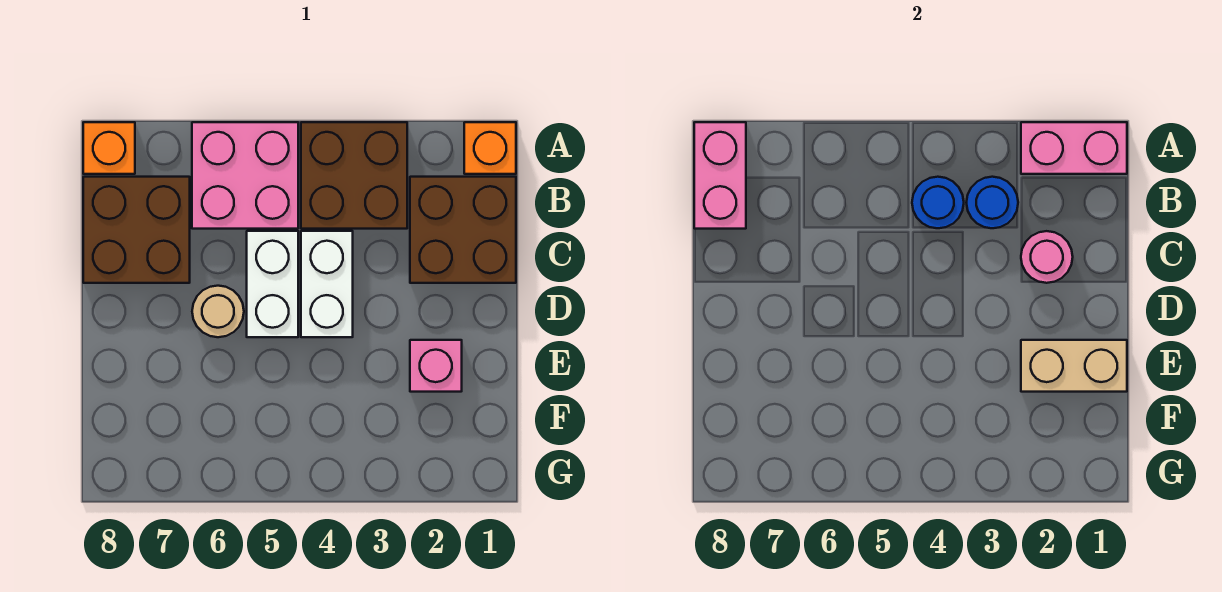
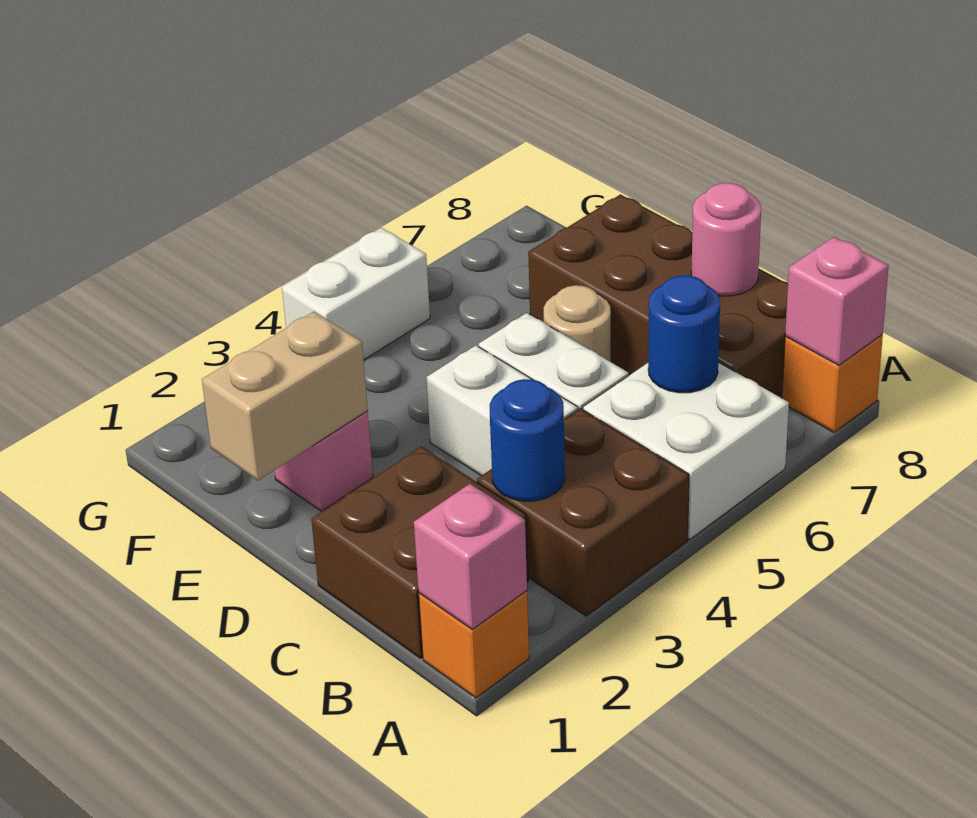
pink 1x2 brick [1021,122,1127,174] -> pink 1x1 brick [414,484,527,629]
pink 2x2 brick [192,122,298,229] -> white 2x2 brick [583,362,789,539]
pink 1x2 brick [694,122,746,229] -> pink 1x1 brick [785,237,889,365]
blue 1x1 round brick [912,177,964,228] -> blue 1x1 round brick moved to [648,275,720,393]
brown 2x2 brick [83,177,190,283] -> brown 2x4 brick [528,194,788,398]
pink 1x1 round brick [1021,231,1073,283] -> pink 1x1 round brick moved to [691,183,761,296]
none -> white 1x2 brick [282,228,430,359]

